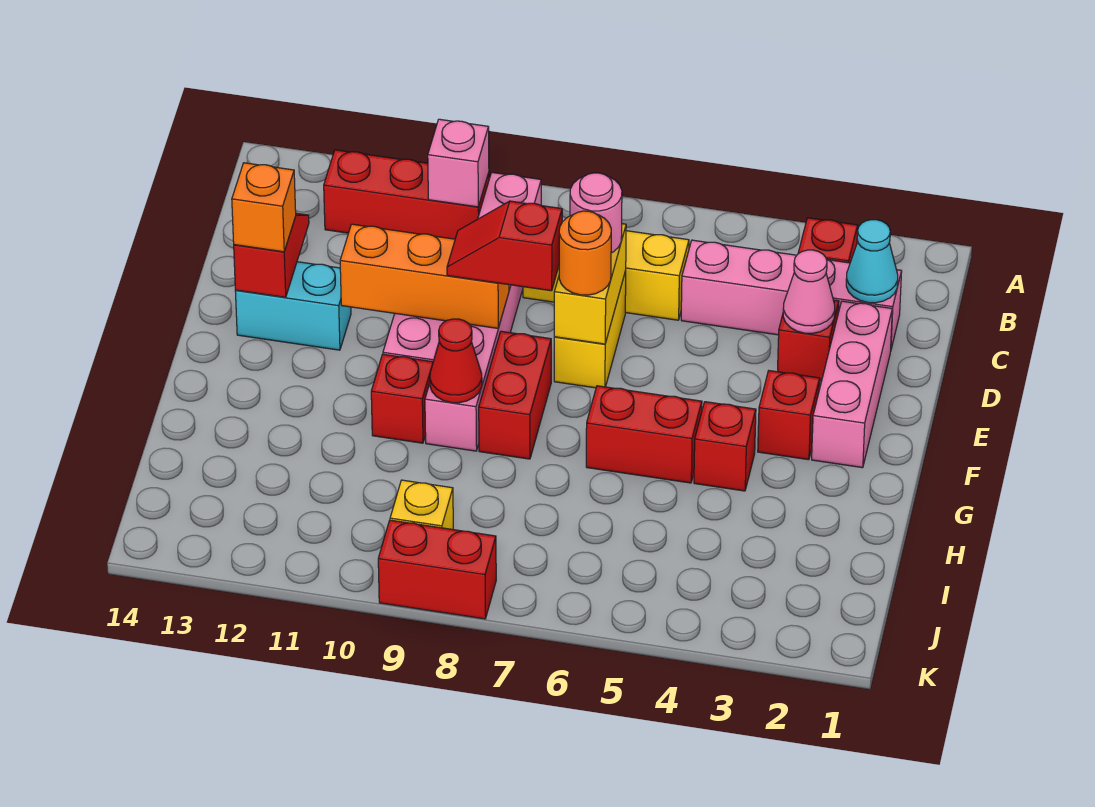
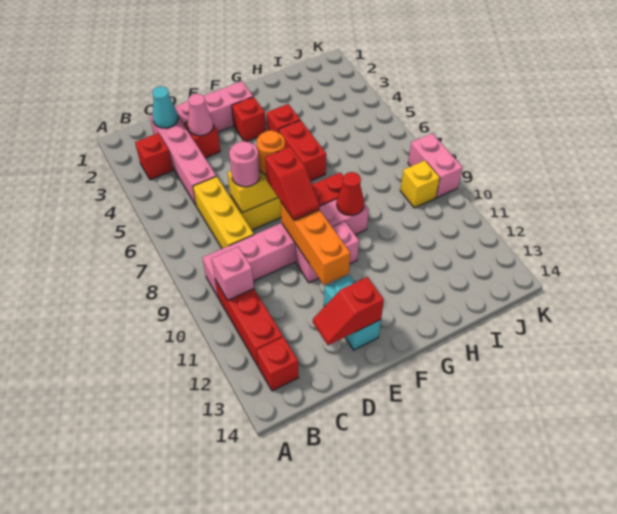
orange 1x1 brick [232,163,296,252] -> none
red 1x1 brick [371,354,433,443] -> red 1x1 brick moved to [257,337,299,391]
red 1x2 brick [378,520,496,619] -> pink 1x2 brick [408,133,463,198]

